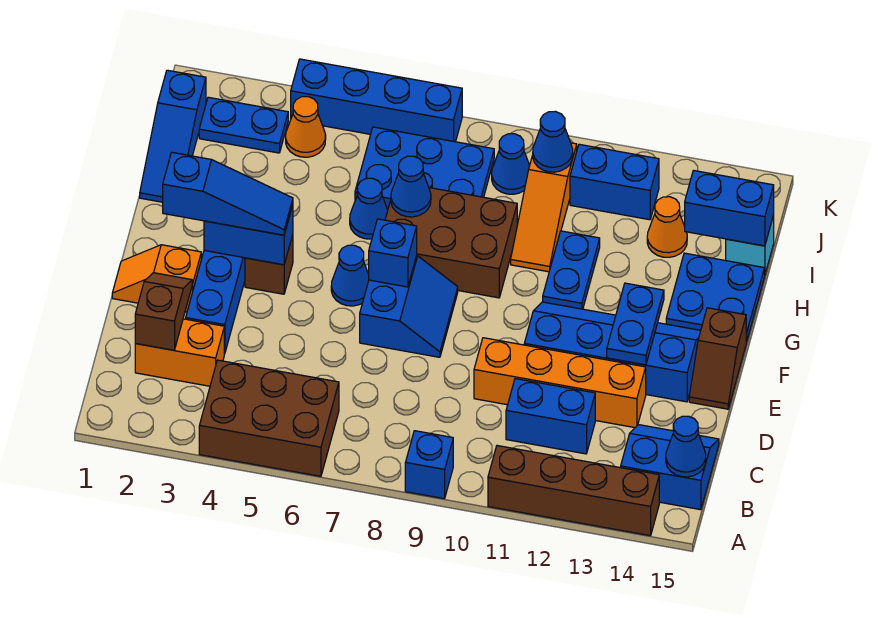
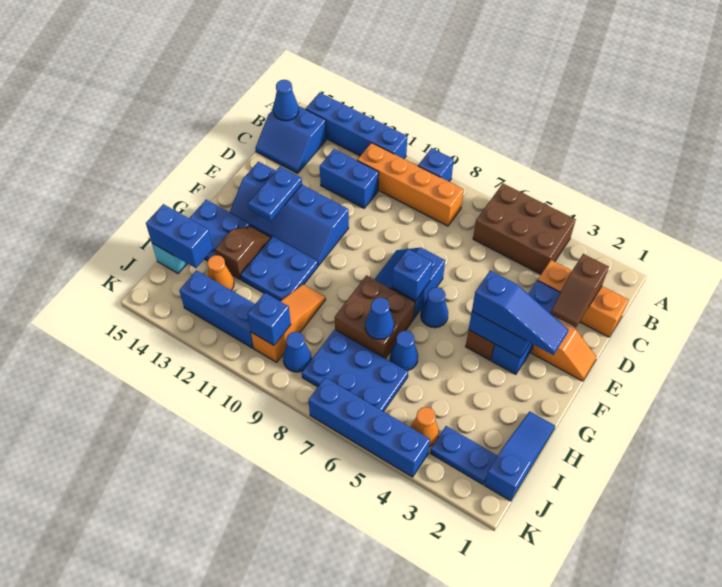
brown 1x4 brick [488,446,659,536] -> blue 1x4 brick [306,93,407,159]
orange 1x2 brick [135,319,224,386] -> orange 1x3 brick [538,260,628,337]
orange 1x4 brick [474,338,646,428] -> orange 1x4 brick moved to [357,143,464,226]
brown 1x2 slope [689,308,746,409] -> brown 1x2 slope moved to [215,226,271,279]
blue 1x3 slope [163,152,293,235] -> blue 1x3 slope turned to [472,270,568,355]
brown 2x3 brick [385,188,517,298] -> brown 2x2 brick [335,275,415,359]
blue 1x2 plate [543,231,600,309] -> blue 2x2 plate [241,236,318,301]
blue 1x1 cone [533,111,573,172] -> blue 1x1 brick [248,293,291,345]
blue 1x2 brick [570,144,659,220] -> blue 1x3 brick [179,270,255,348]

